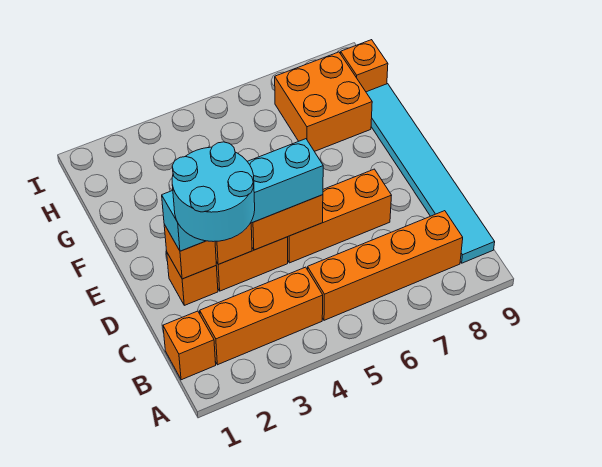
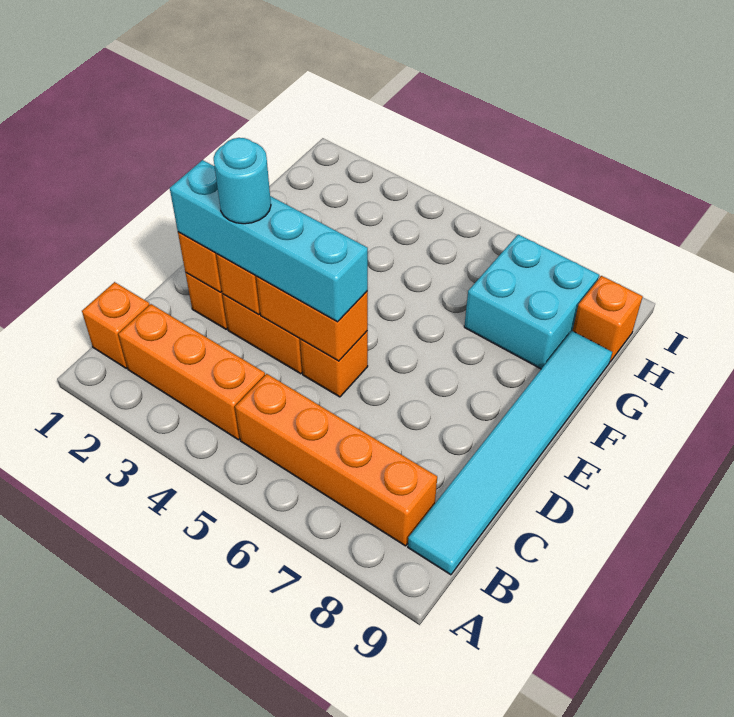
cyan 2x2 round brick [172,142,255,242] -> cyan 1x1 round brick [214,138,271,224]
orange 1x3 brick [288,169,391,263] -> orange 1x1 brick [300,331,368,397]
orange 2x2 brick [275,52,372,151] -> cyan 2x2 brick [464,234,599,369]

